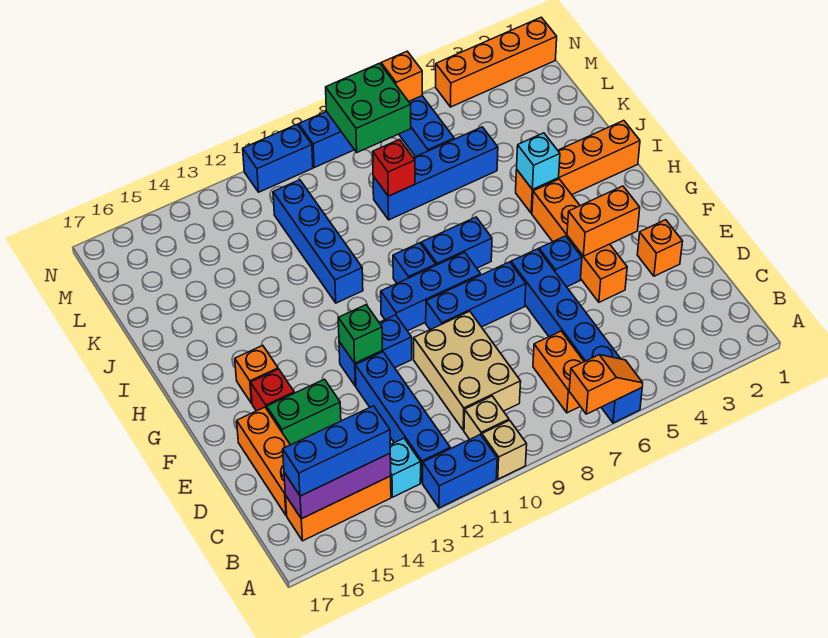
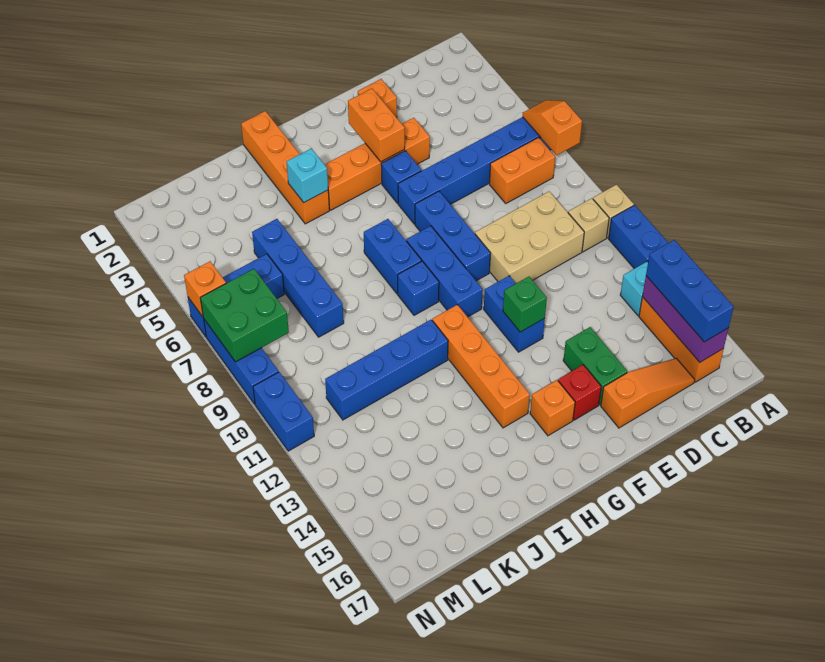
blue 1x4 brick [355,352,450,483] -> none
orange 1x3 brick [237,407,290,516] -> orange 1x3 slope [601,358,695,428]
red 1x1 brick [373,140,415,196] -> none
orange 1x4 brick [436,17,557,107] -> orange 1x4 brick moved to [432,305,530,428]

